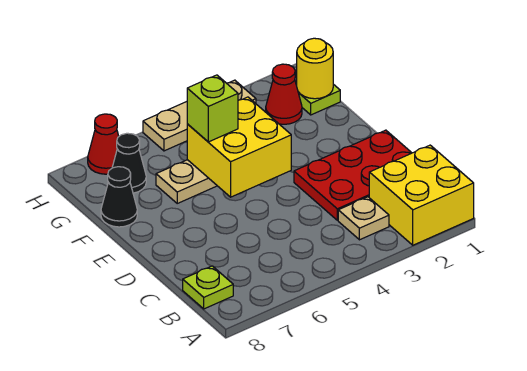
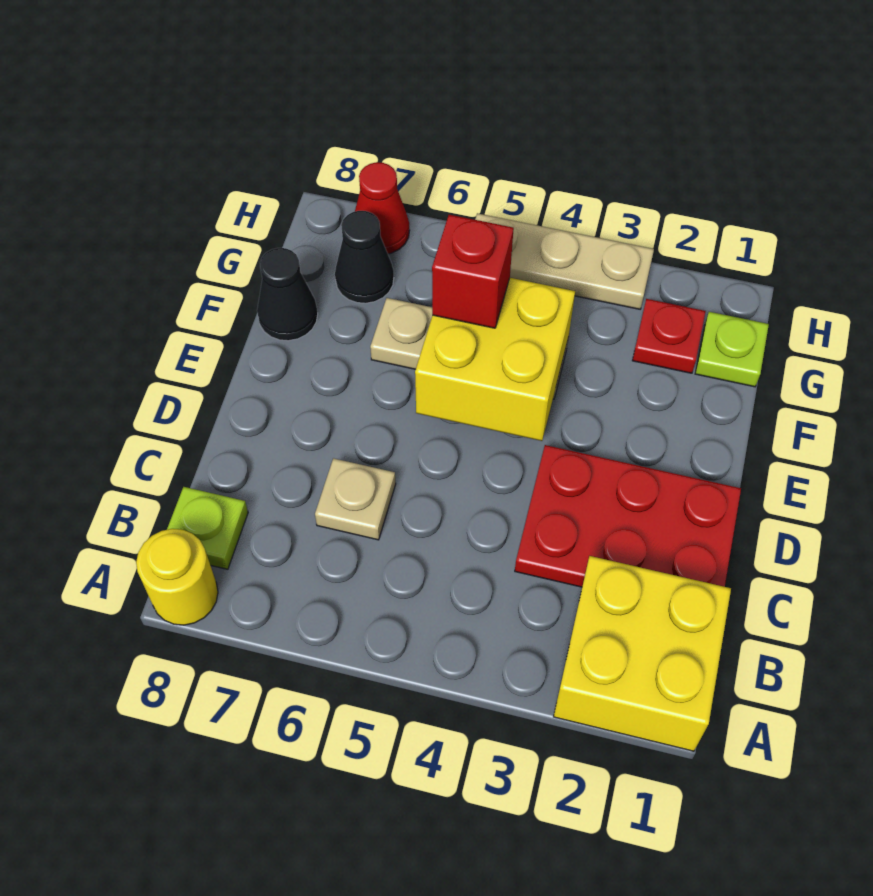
tan 1x1 plate [338,197,389,240] -> tan 1x1 plate moved to [315,458,396,540]
lime 1x1 brick [187,75,238,142] -> red 1x1 brick [432,215,514,328]
yellow 1x1 round brick [297,38,333,99] -> yellow 1x1 round brick moved to [136,529,218,625]
red 1x1 cone [266,64,302,124] -> red 1x1 plate [632,299,706,373]

